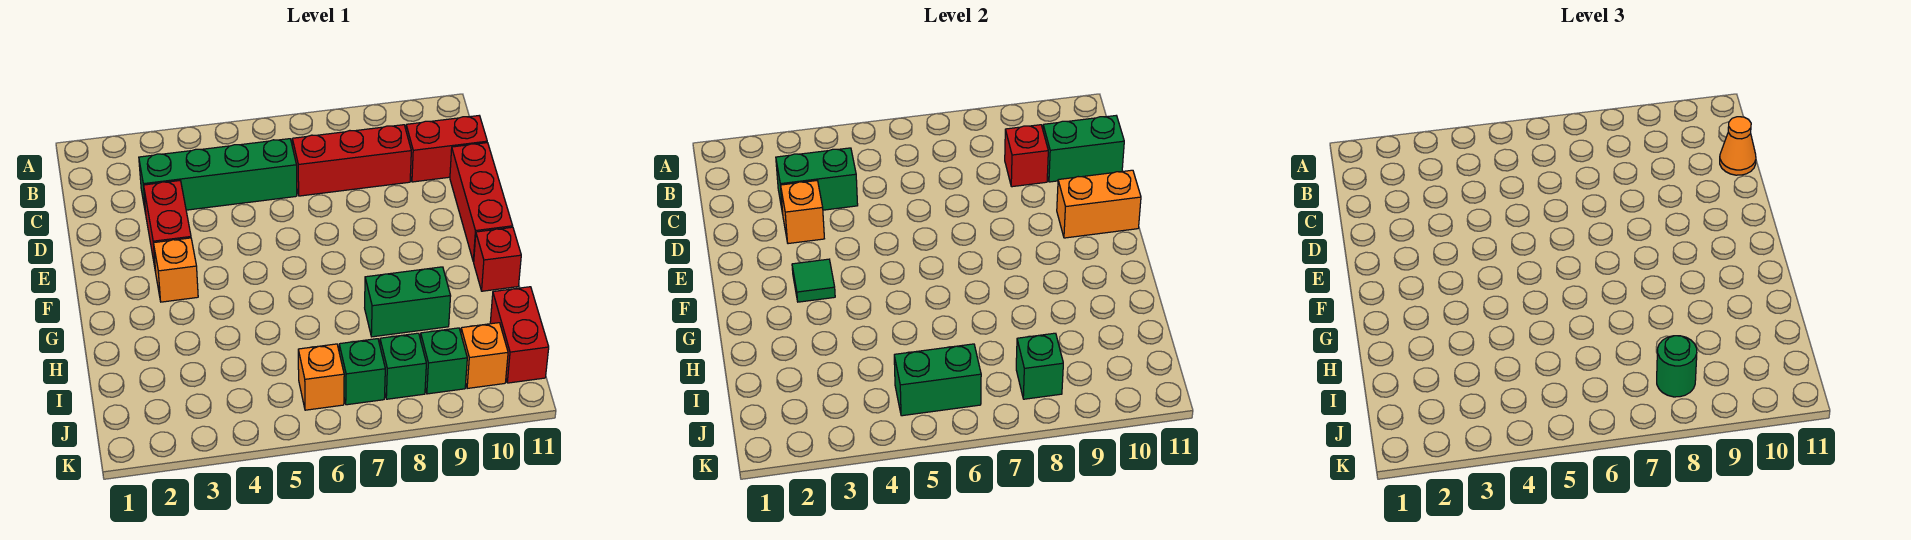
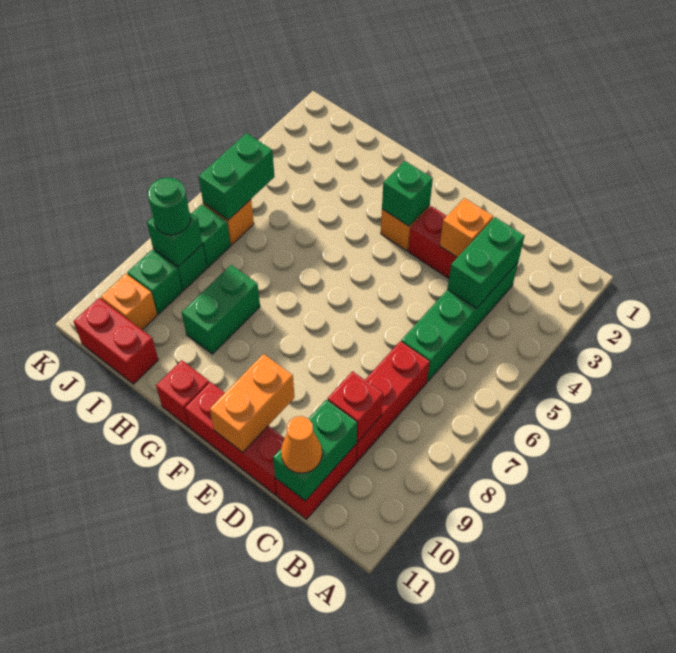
green 1x1 tile [792,259,835,302] -> green 1x1 brick [382,161,433,226]

